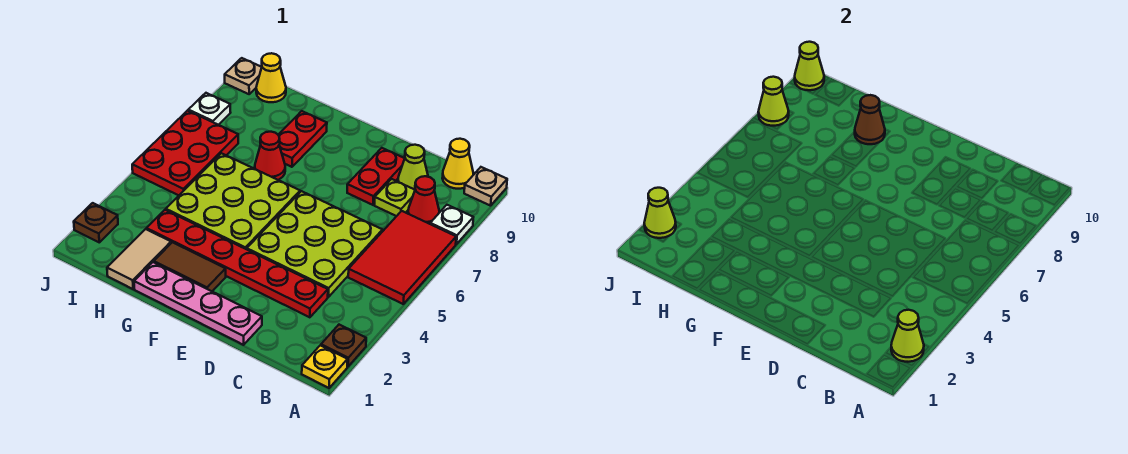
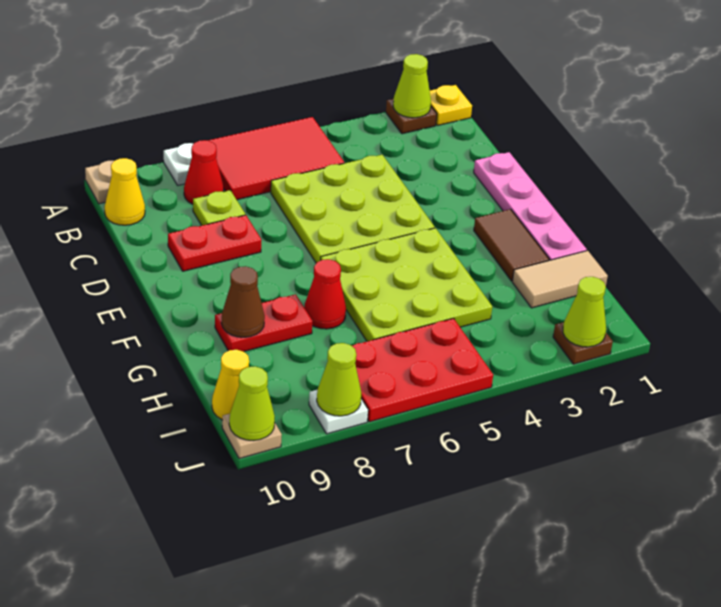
red 1x6 plate [146,210,328,317] -> none
lime 1x1 cone [398,145,428,190] -> none

